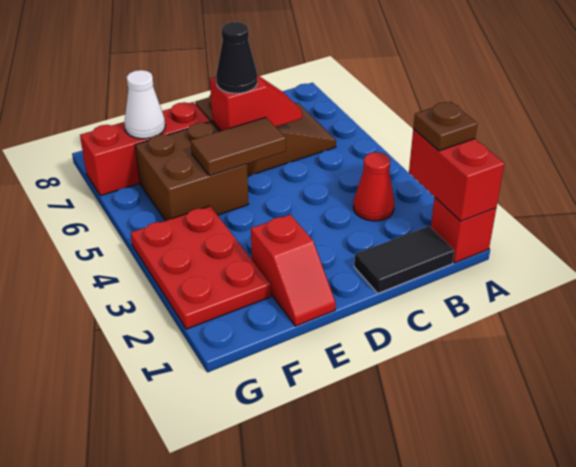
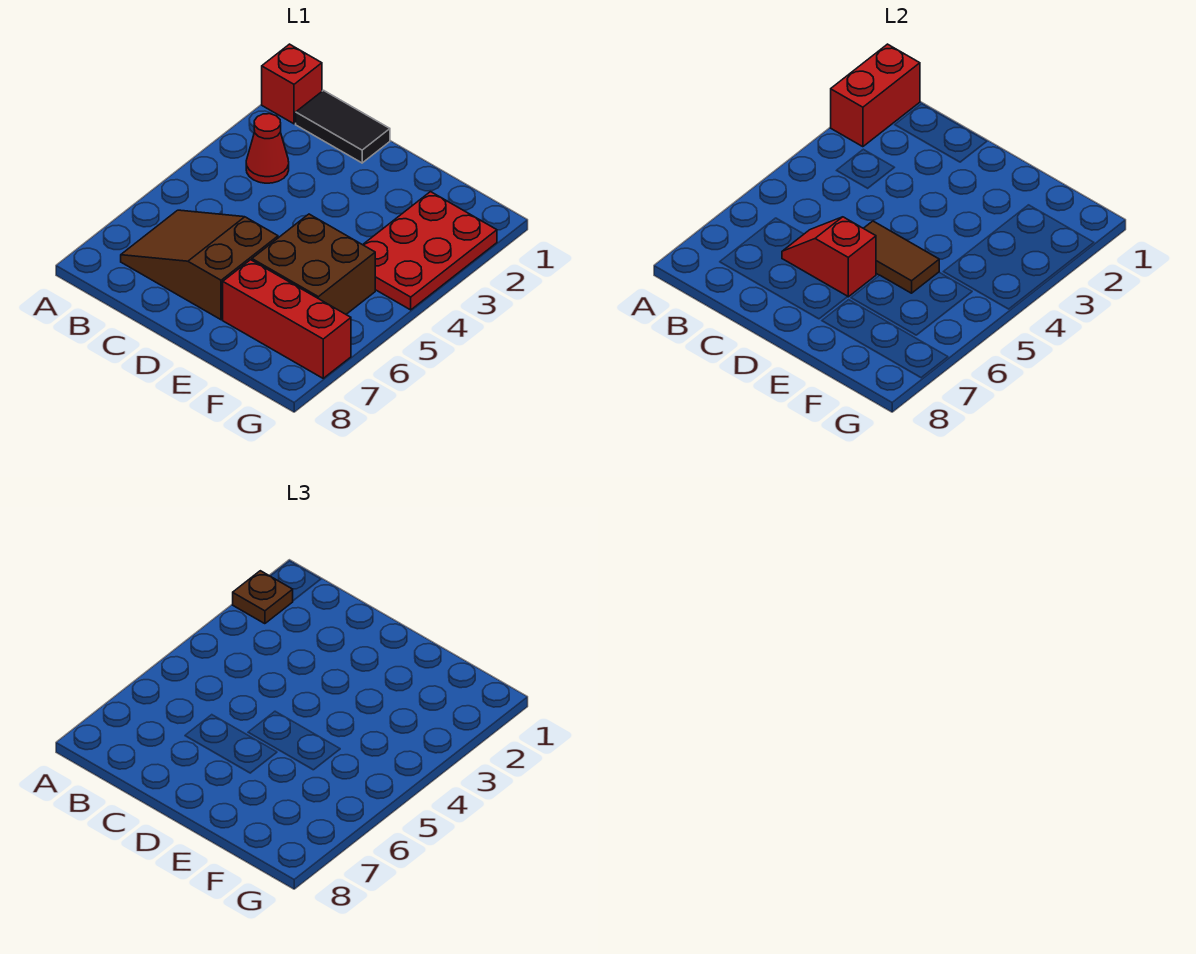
black 1x1 cone [216,22,257,93] -> none
red 1x2 slope [251,214,336,326] -> none
white 1x1 cone [125,70,165,139] -> none

